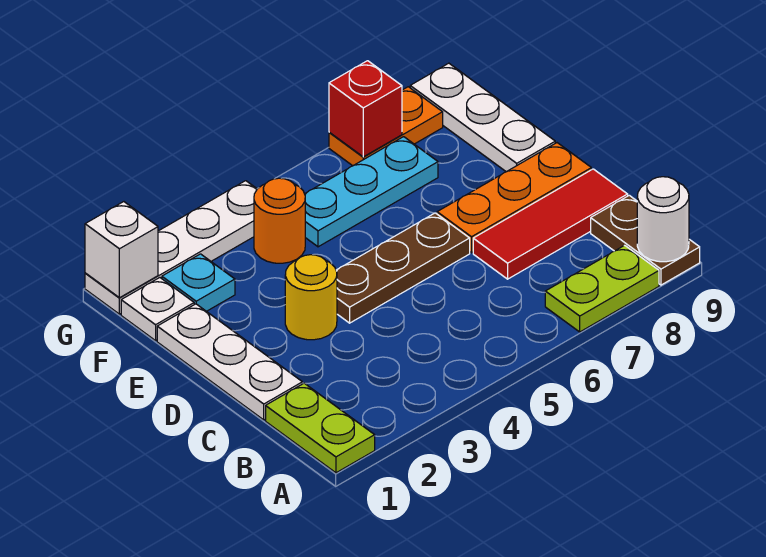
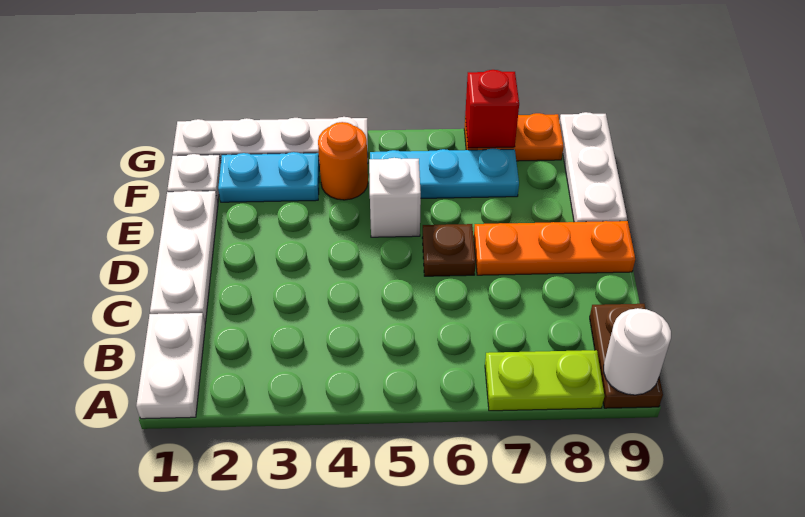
lime 1x2 plate [266,383,375,473] -> white 1x2 plate [136,313,205,419]
red 1x3 tile [473,169,628,279] -> none
yellow 1x1 round brick [285,255,337,340] -> none
brown 1x3 plate [336,213,470,323] -> brown 1x1 plate [422,224,476,276]
cyan 1x1 plate [162,254,235,311] -> cyan 1x2 plate [218,152,319,202]
white 1x1 brick [85,202,158,298] -> white 1x1 brick moved to [369,158,421,237]

